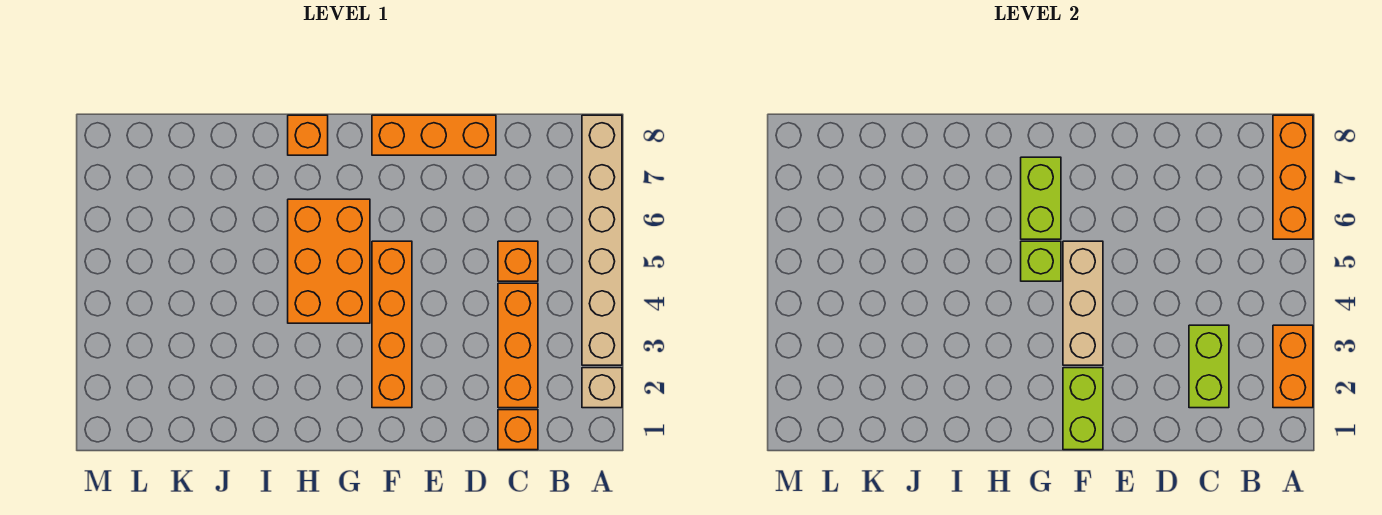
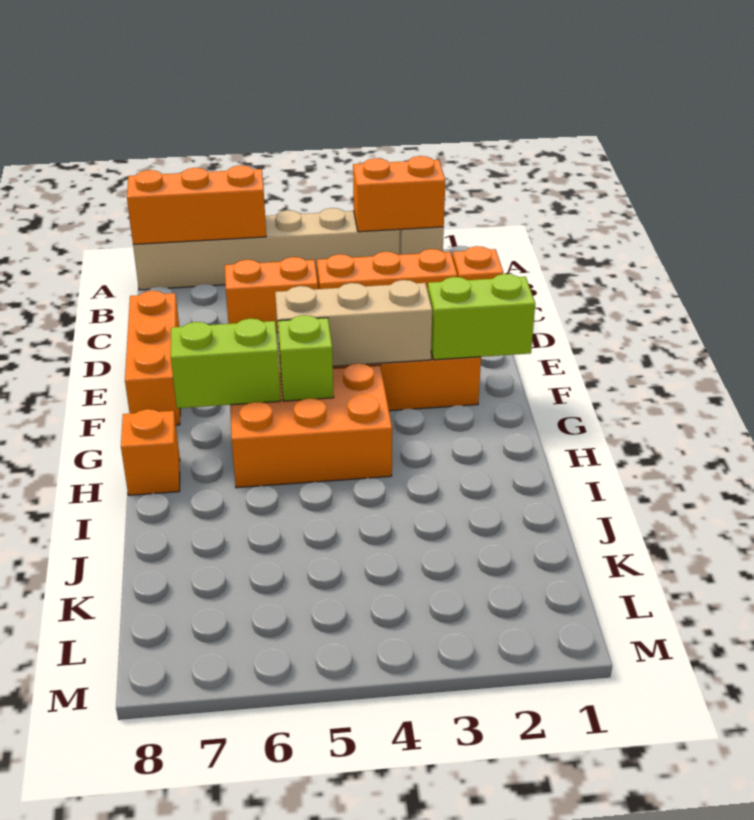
lime 1x2 brick [1189,325,1229,408] -> none
orange 1x1 brick [498,241,538,281] -> orange 1x2 brick [225,257,318,332]

